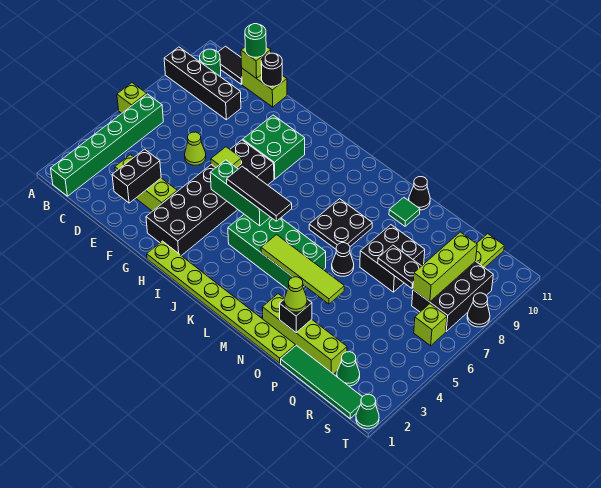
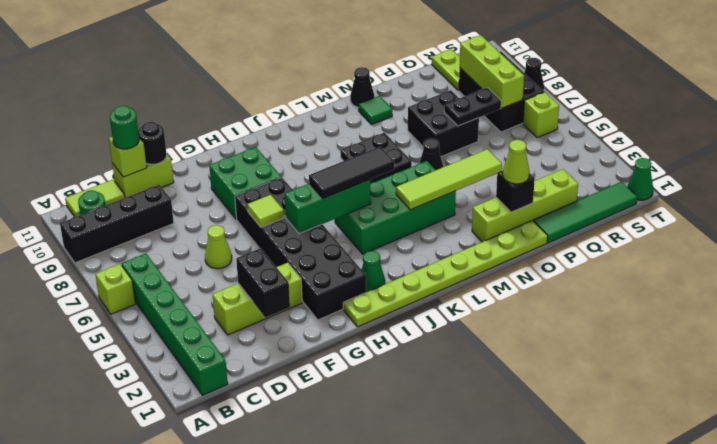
black 1x2 tile [218,46,242,84] -> lime 1x2 tile [65,180,125,217]
green 1x1 cone [337,352,360,386] -> green 1x1 cone moved to [361,251,385,292]

